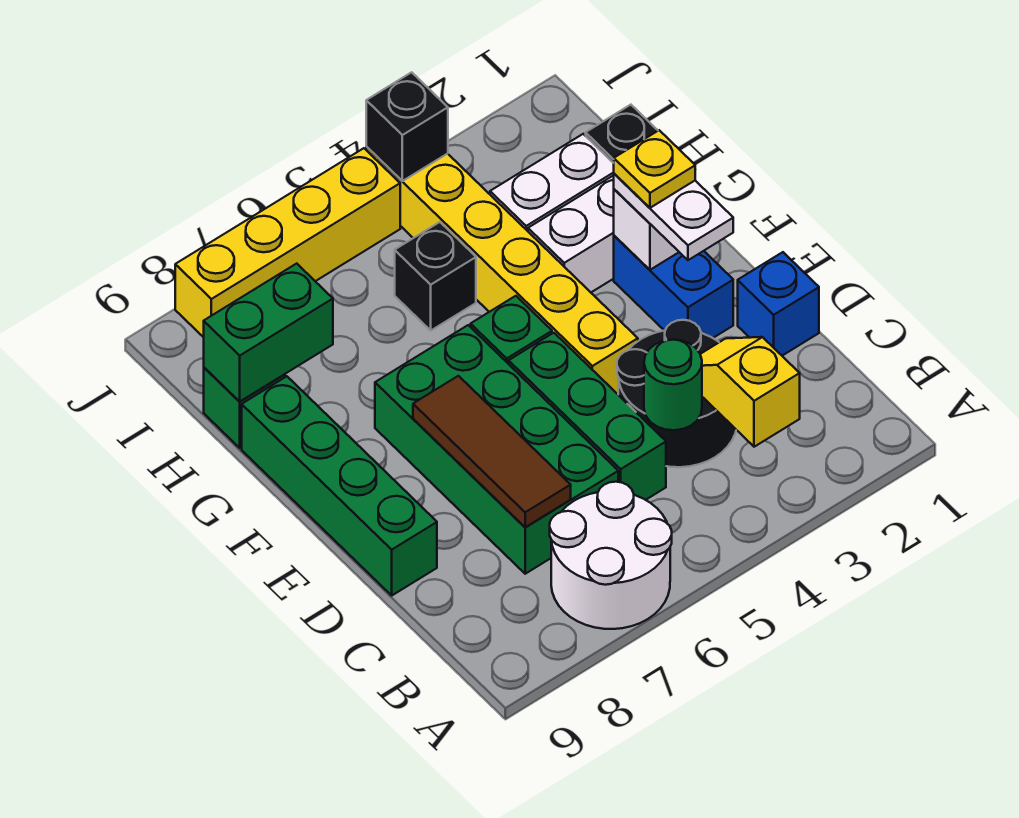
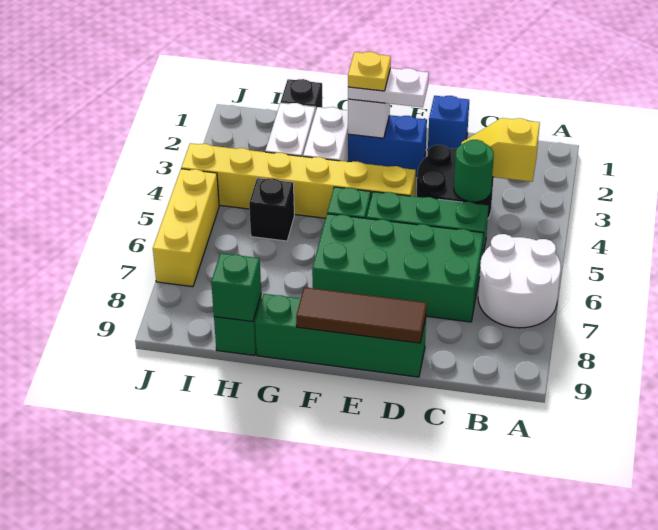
brown 1x3 tile [413,376,571,527] -> brown 1x3 tile moved to [296,287,427,343]
green 1x2 brick [204,264,333,402] -> green 1x1 brick [211,253,261,322]
black 1x1 brick [366,72,448,181] -> none
yellow 1x4 brick [175,148,400,337] -> yellow 1x3 brick [153,169,219,287]

